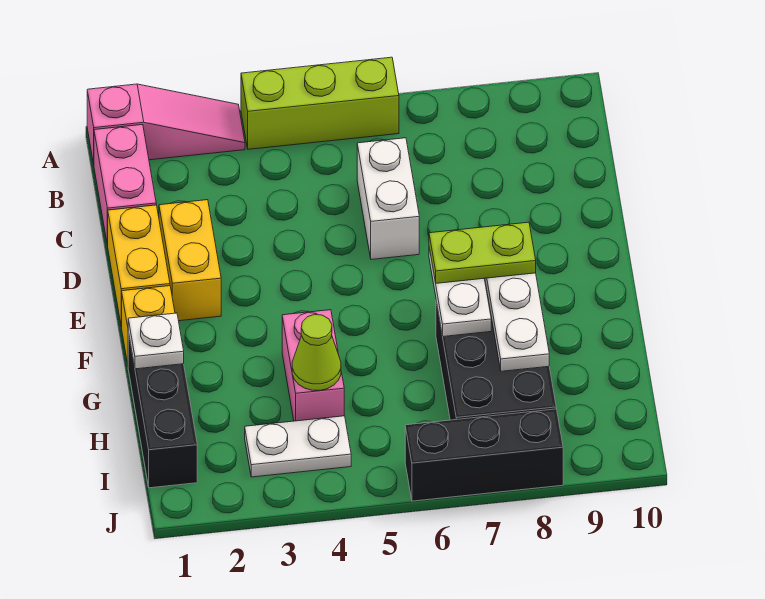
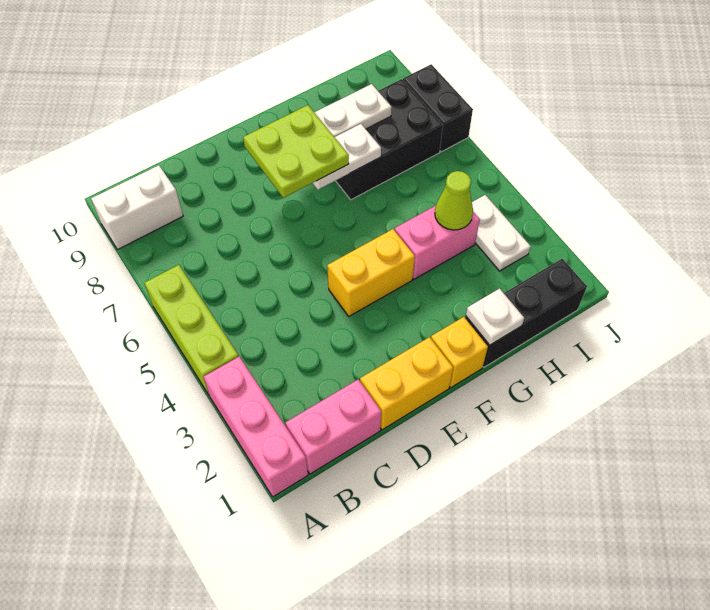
pink 1x3 slope [87,84,245,164] -> pink 1x3 brick [204,357,308,497]
white 1x2 brick [357,138,419,259] -> white 1x2 brick moved to [91,165,183,250]
yellow 1x2 brick [159,200,221,321] -> yellow 1x2 brick moved to [327,229,415,316]
lime 1x2 plate [429,222,536,283] -> lime 2x2 plate [243,105,349,198]
black 1x3 brick [405,409,563,501] -> black 1x2 brick [403,64,473,152]

